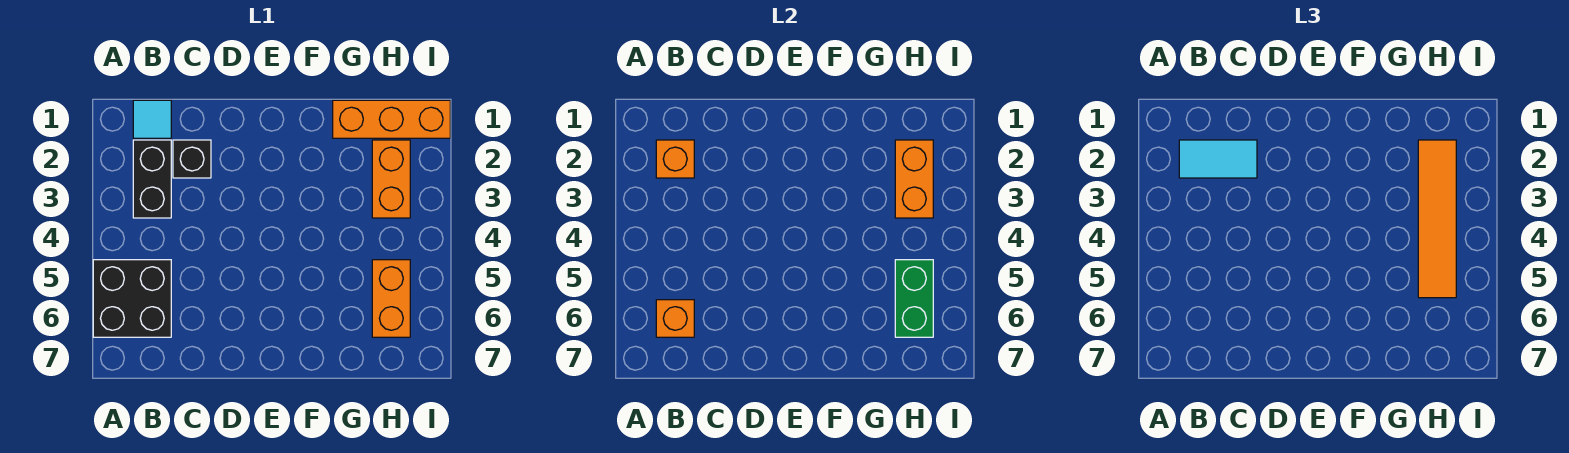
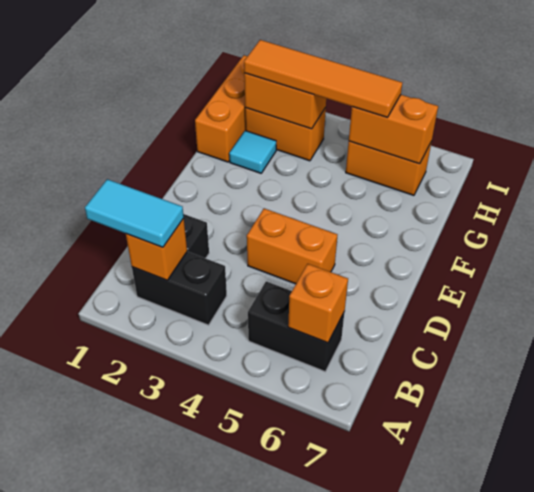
black 2x2 brick [93,260,171,337] -> black 1x2 brick [248,281,344,372]
cyan 1x1 tile [133,100,171,138] -> cyan 1x1 tile moved to [229,131,276,173]
cyan 1x2 tile [1179,140,1257,178] -> cyan 1x2 tile turned to [85,179,184,247]
none -> orange 1x2 brick [247,208,337,284]
green 1x2 brick [895,260,933,337] -> orange 1x2 brick [349,95,438,164]

